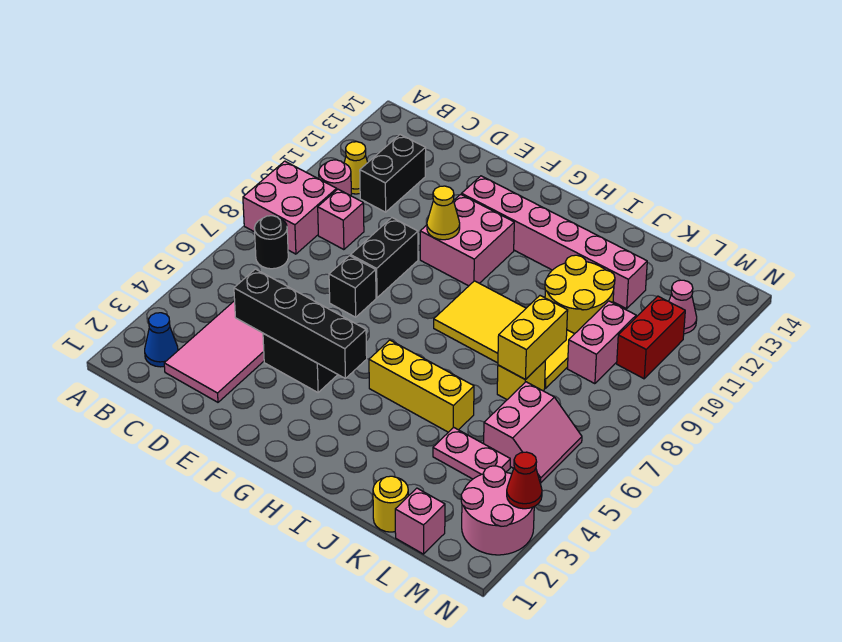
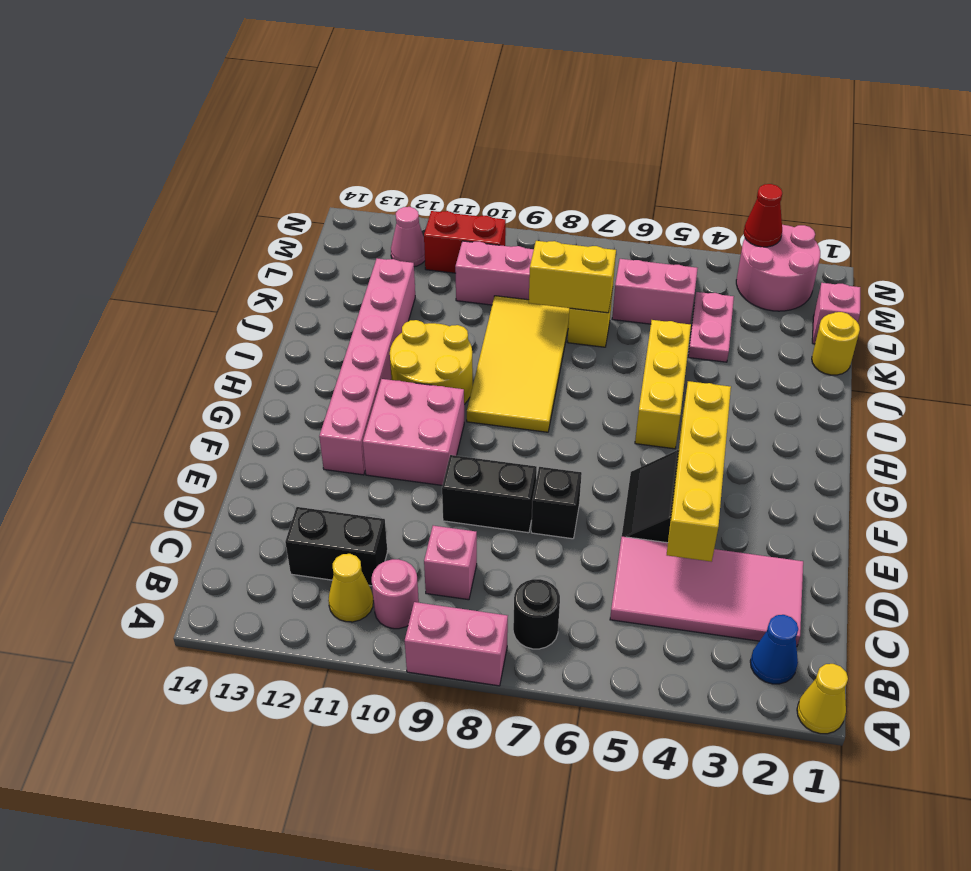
pink 2x2 brick [243,161,337,254] -> pink 1x2 brick [405,602,508,686]
black 1x4 brick [234,269,367,379] -> yellow 1x4 brick [667,381,731,562]
yellow 1x1 cone [427,186,460,240] -> yellow 1x1 cone moved to [797,664,848,734]
yellow 2x2 round brick [545,255,615,334] -> yellow 2x2 round brick moved to [390,320,473,404]

